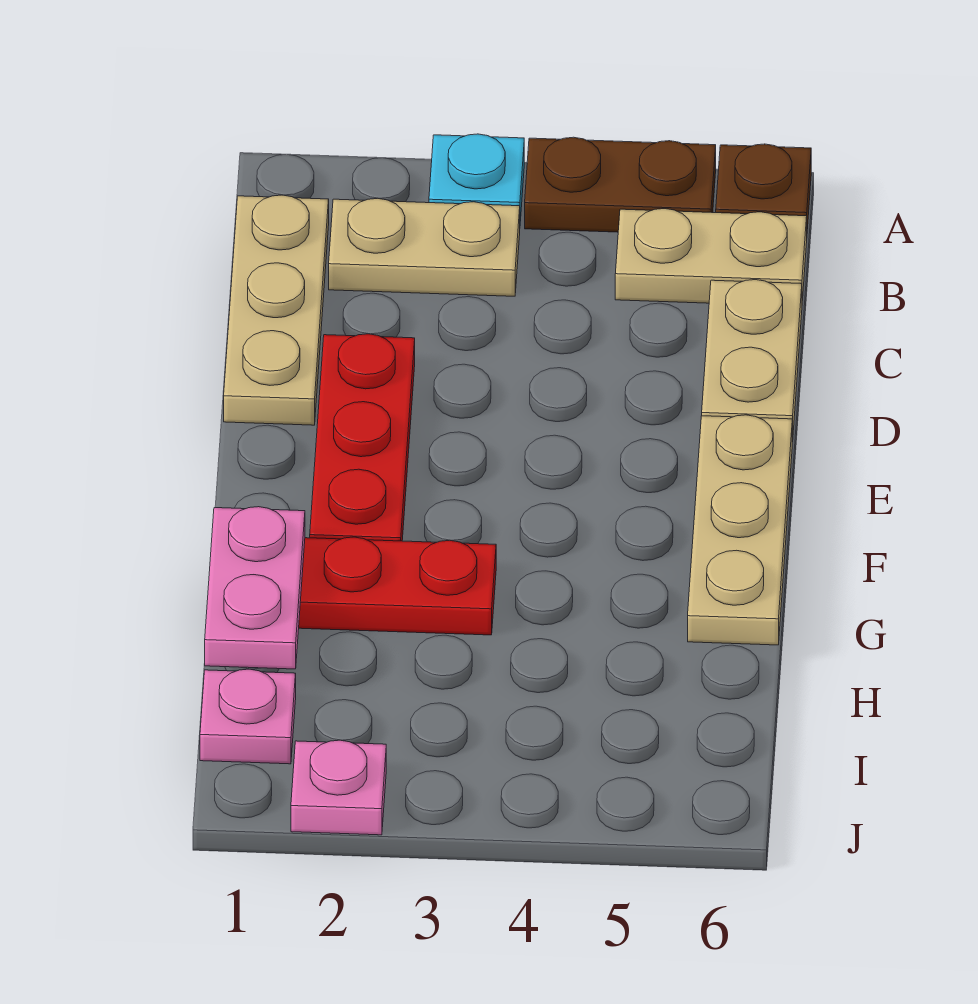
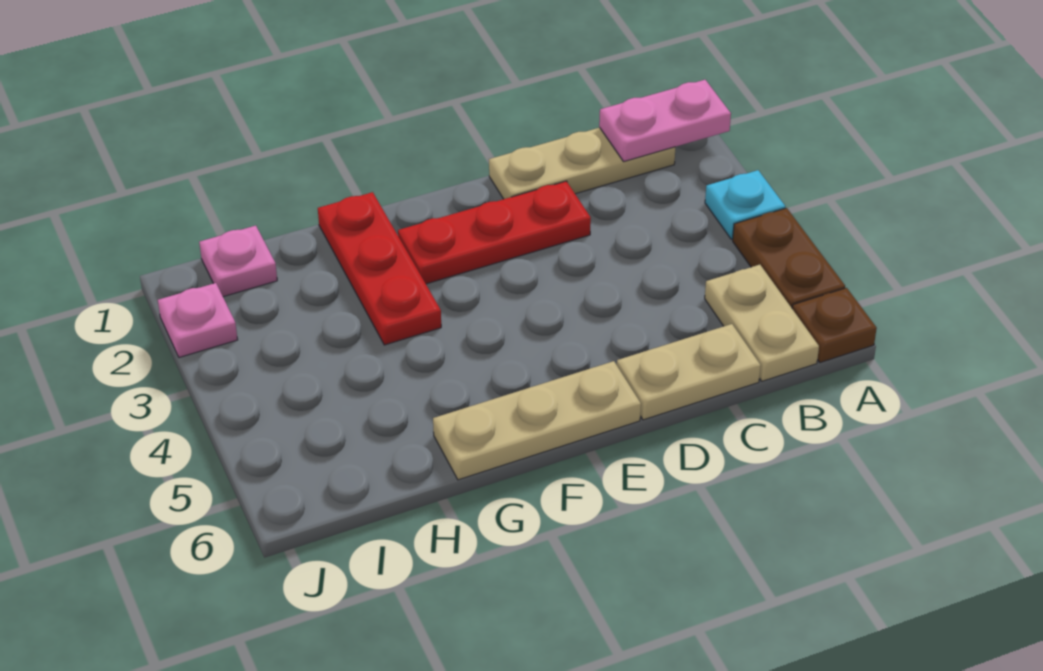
tan 1x2 plate [329,198,520,296] -> none
pink 1x2 plate [205,507,305,669] -> pink 1x2 plate moved to [599,80,731,162]

